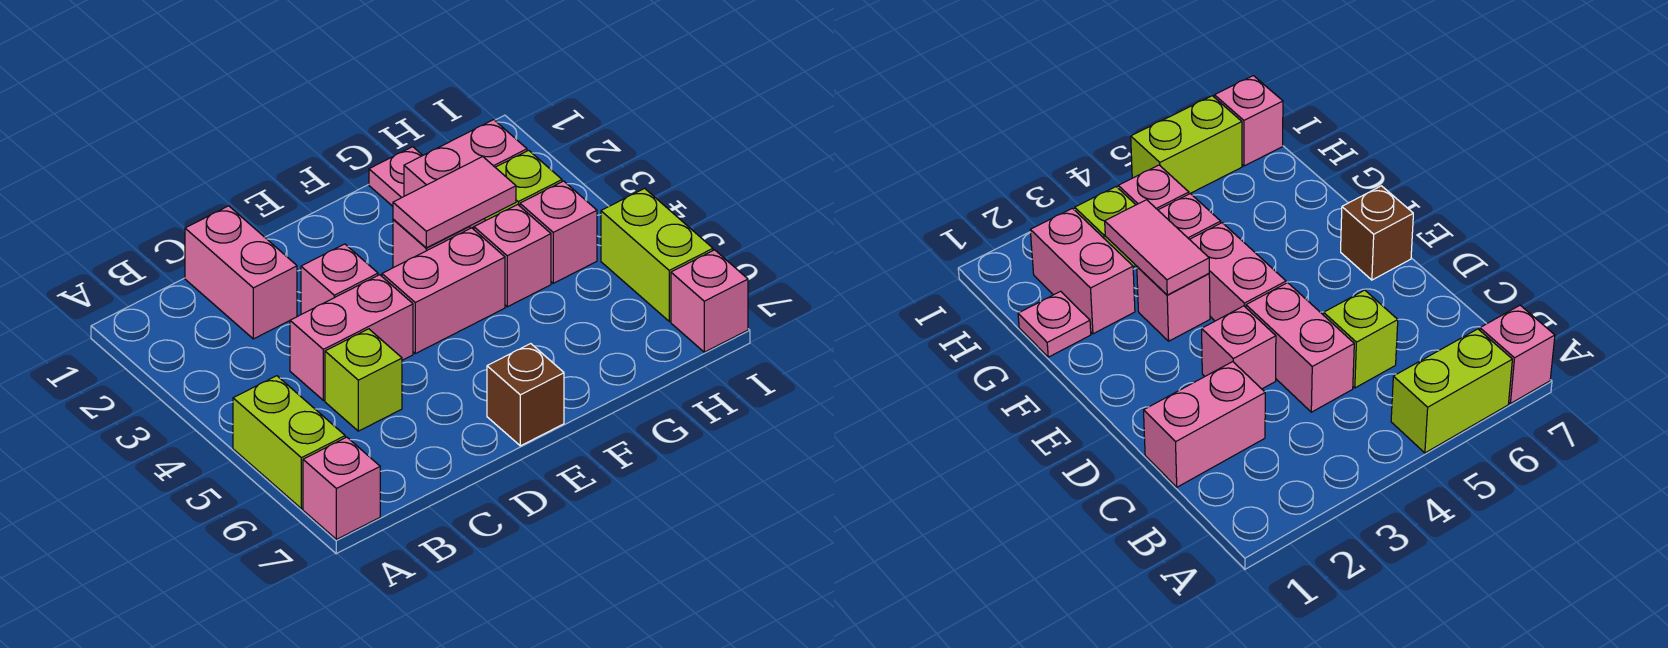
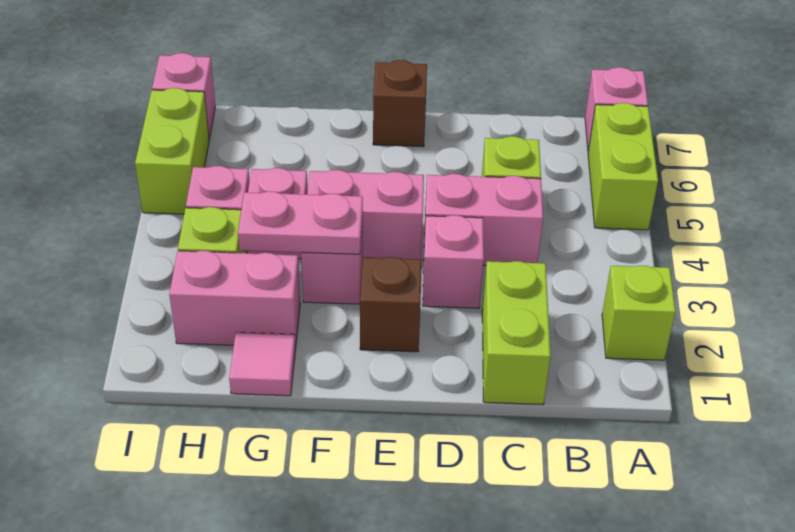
none -> lime 1x1 brick [602,266,676,360]
pink 1x2 brick [185,206,297,339] -> lime 1x2 brick [482,261,551,404]
none -> brown 1x1 brick [360,257,422,352]
pink 1x2 tile [393,157,516,248] -> pink 1x2 plate [238,191,363,254]
pink 1x1 plate [369,147,423,206] -> pink 1x1 tile [229,332,296,396]

